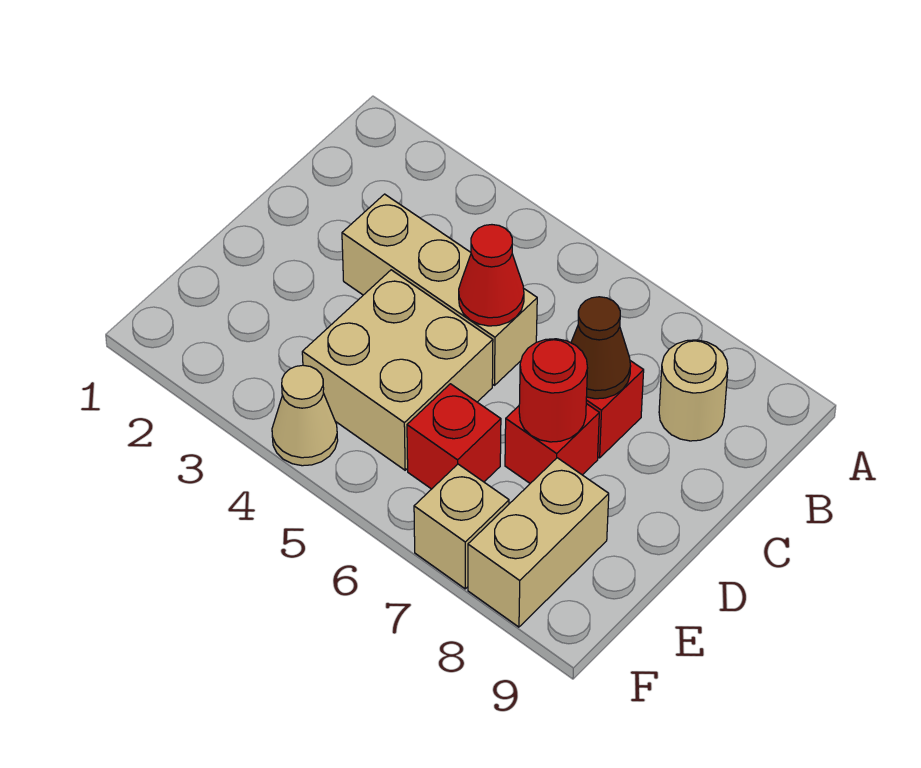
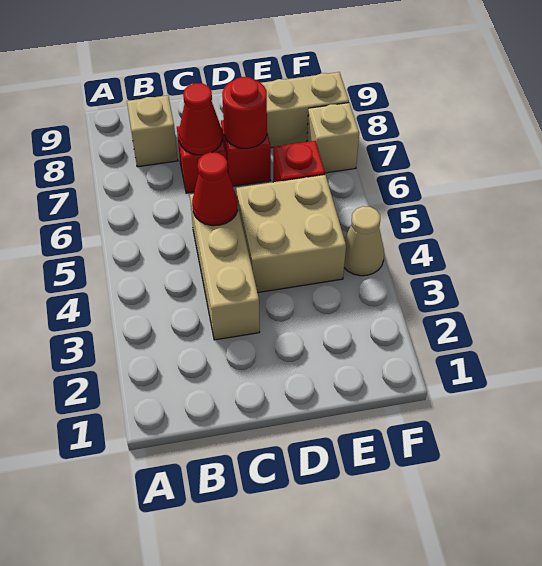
tan 1x1 round brick [659,340,728,441] -> tan 1x1 brick [127,95,178,167]
brown 1x1 cone [571,297,631,399] -> red 1x1 cone [179,83,222,155]

